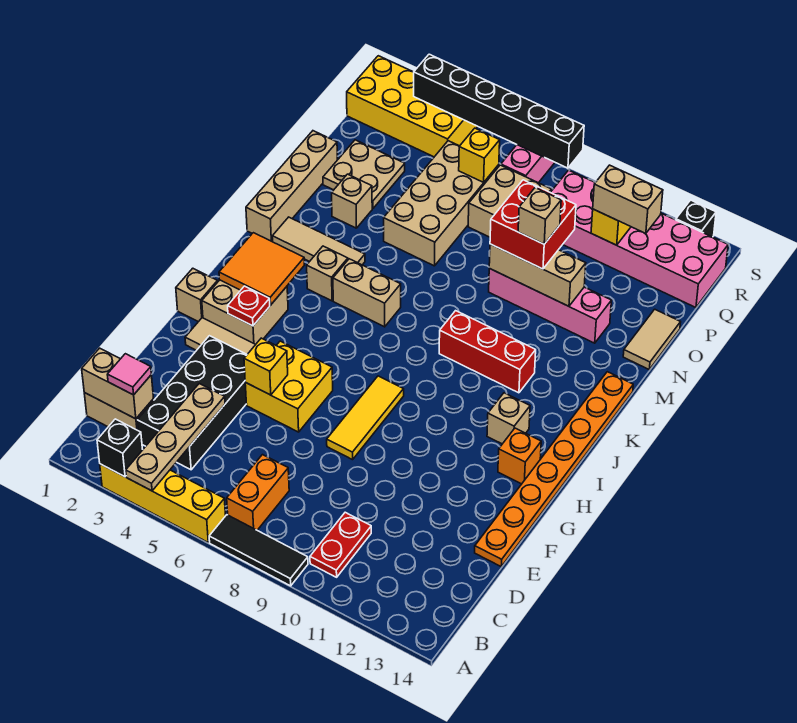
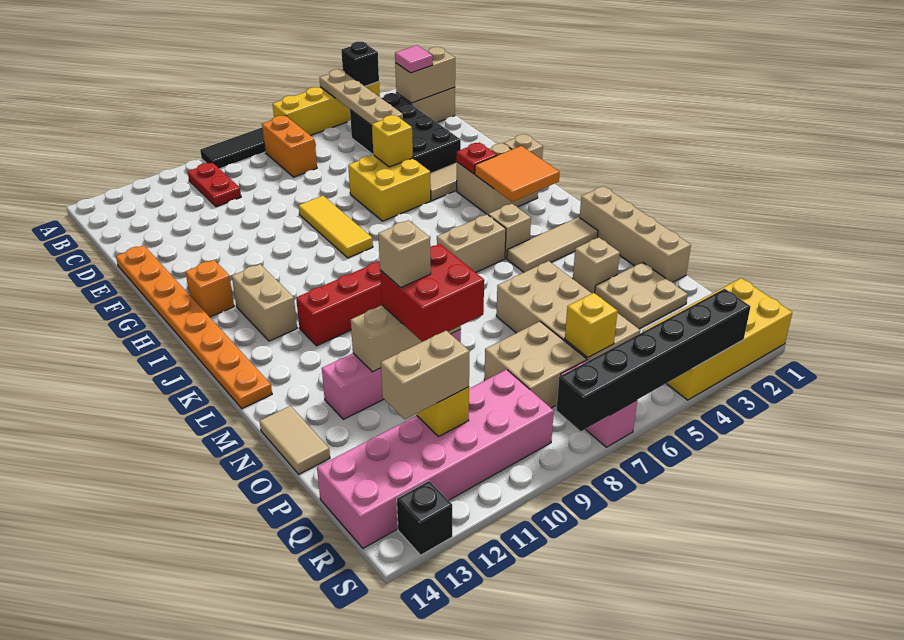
tan 1x1 brick [487,393,530,444] -> tan 1x2 brick [232,264,297,341]

